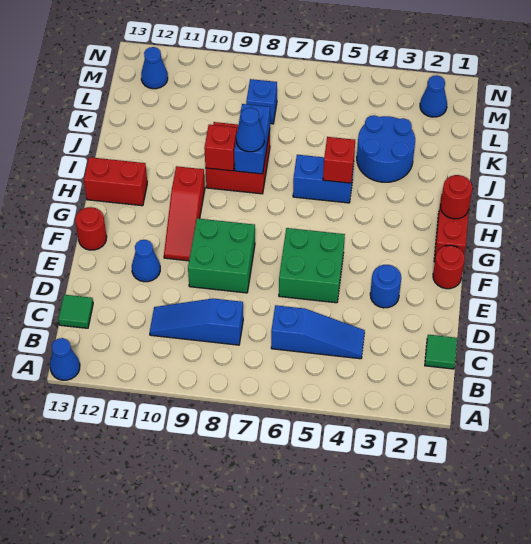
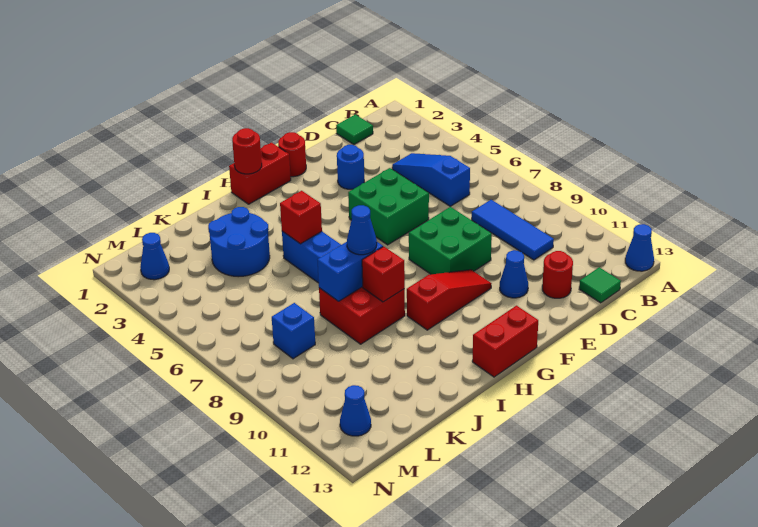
blue 1x3 slope [150,299,243,345] -> blue 1x3 tile [472,200,554,260]
red 1x1 round brick [75,207,107,250] -> red 1x1 round brick moved to [542,251,573,298]
red 1x2 brick [84,157,147,206] -> red 1x2 brick turned to [472,306,538,377]

